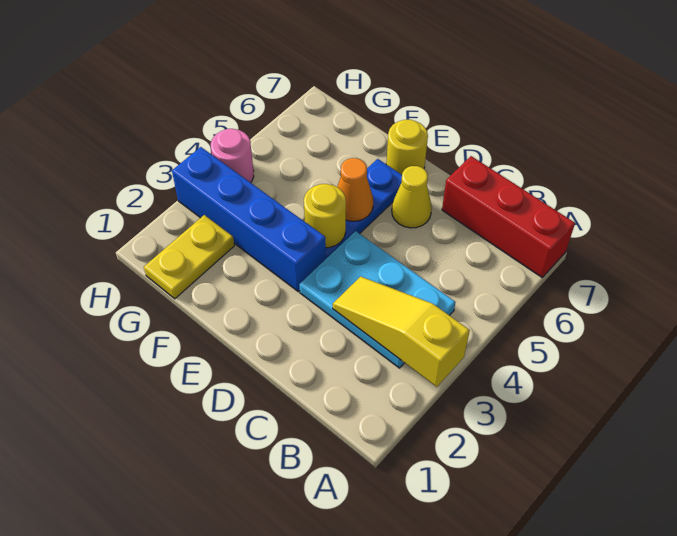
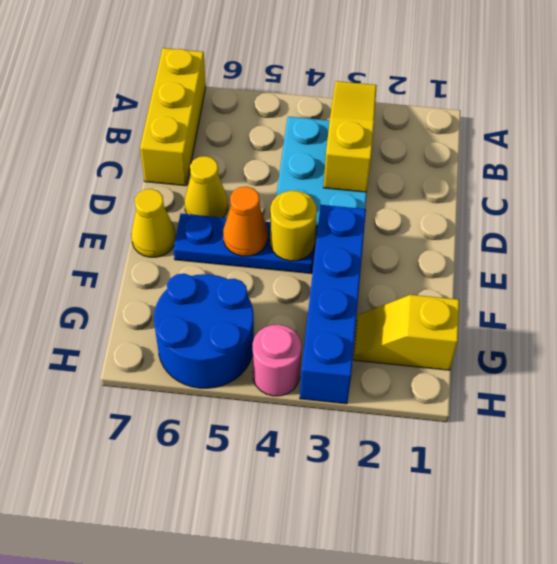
yellow 1x3 slope [333,276,470,387] -> yellow 1x3 slope turned to [323,81,377,192]
red 1x3 brick [442,156,575,277] -> yellow 1x3 brick [140,48,206,186]
yellow 1x1 round brick [386,120,428,175] -> yellow 1x1 cone [131,189,176,257]
yellow 1x2 plate [144,215,234,299] -> yellow 1x2 slope [354,295,459,370]
none -> blue 2x2 round brick [154,274,254,388]

